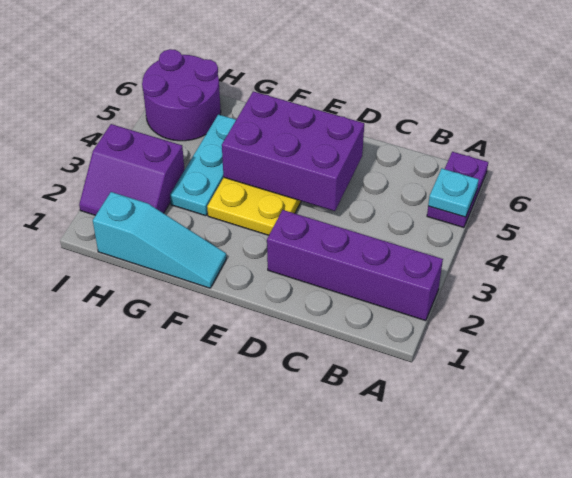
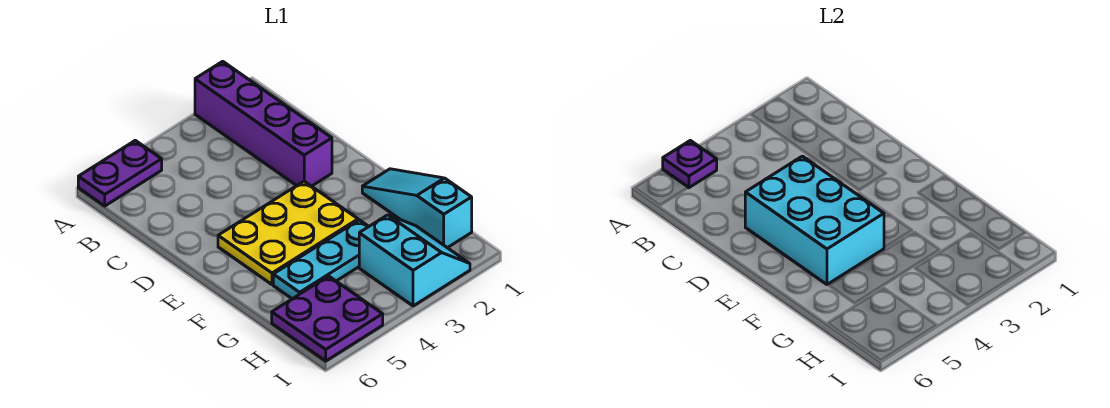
cyan 1x1 plate [428,169,479,217] -> purple 1x1 plate [663,140,717,188]
purple 2x3 brick [222,91,364,211] -> cyan 2x3 brick [745,156,884,284]
purple 2x2 slope [79,124,184,215] -> cyan 2x2 slope [359,215,470,306]
purple 2x2 round brick [142,49,221,141] -> purple 2x2 plate [272,276,383,361]

